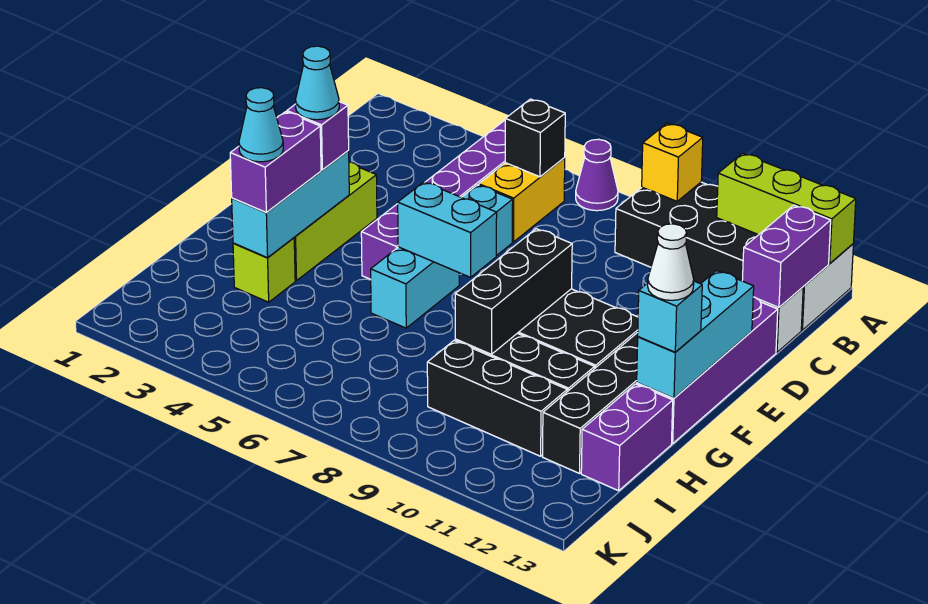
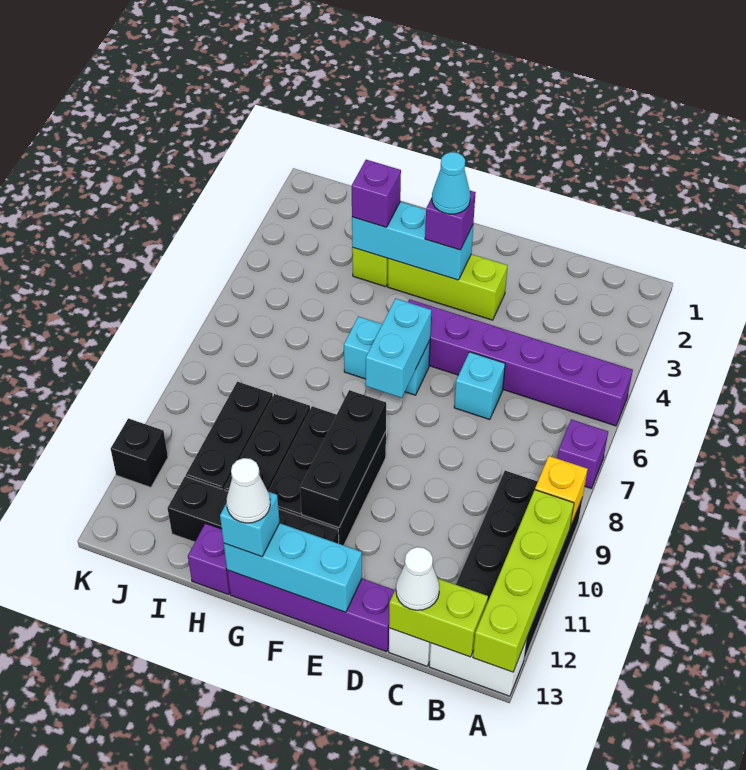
purple 1x1 cone [576,139,618,211] -> purple 1x1 brick [557,419,608,488]
lime 1x3 brick [717,153,856,263] -> lime 1x4 brick [473,490,574,672]
yellow 1x2 brick [479,158,565,242] -> none
black 1x1 brick [505,99,565,177] -> black 1x1 brick moved to [111,418,168,487]
purple 1x2 brick [742,205,831,307] -> lime 1x2 brick [389,578,488,657]
none -> white 1x1 cone [396,547,439,610]
black 1x3 brick [455,229,572,354] -> black 1x3 brick turned to [300,390,386,528]
purple 1x2 brick [230,112,321,212] -> purple 1x1 brick [352,160,401,227]
cyan 1x1 cone [239,88,283,162] -> none
purple 1x2 brick [581,384,673,491] -> purple 1x1 brick [188,523,230,595]

